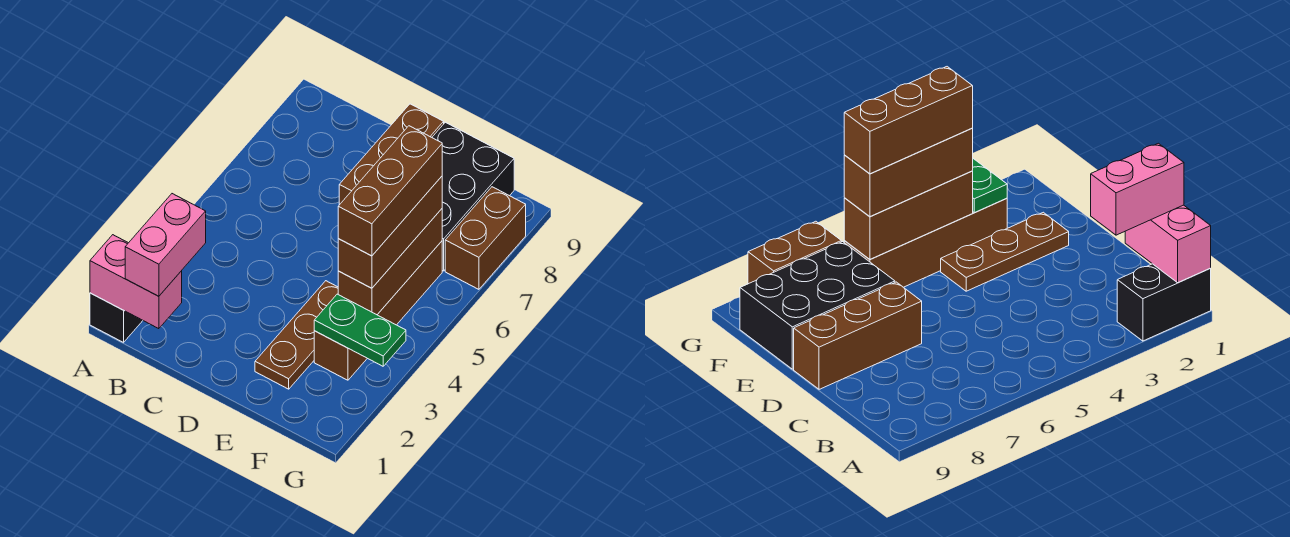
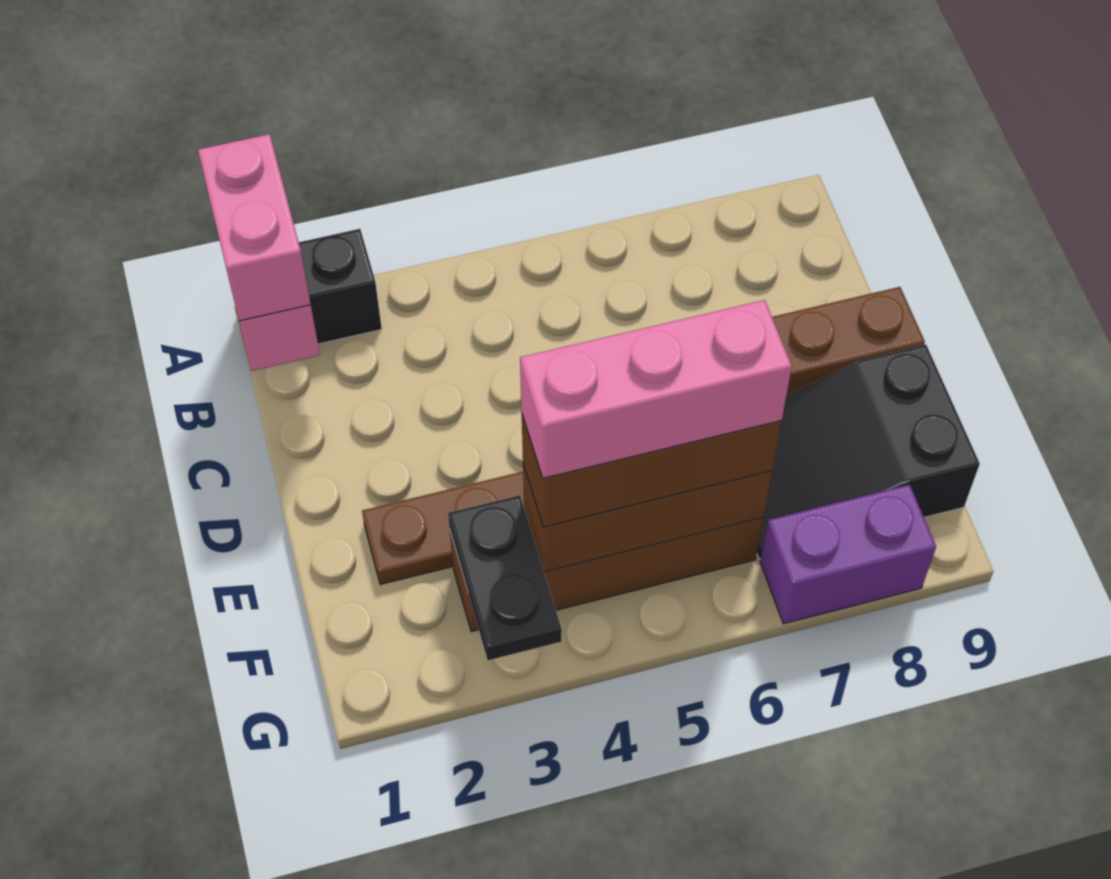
pink 1x2 brick [125,194,206,296] -> pink 1x2 brick turned to [198,134,311,321]
black 2x3 brick [432,122,514,271] -> black 2x3 slope [757,345,980,559]
green 1x2 plate [314,294,406,366] -> black 1x2 plate [448,495,562,660]
brown 1x3 brick [338,126,442,256] -> pink 1x3 brick [520,300,792,478]
brown 1x2 brick [445,187,526,289] -> purple 1x2 brick [760,485,936,624]

